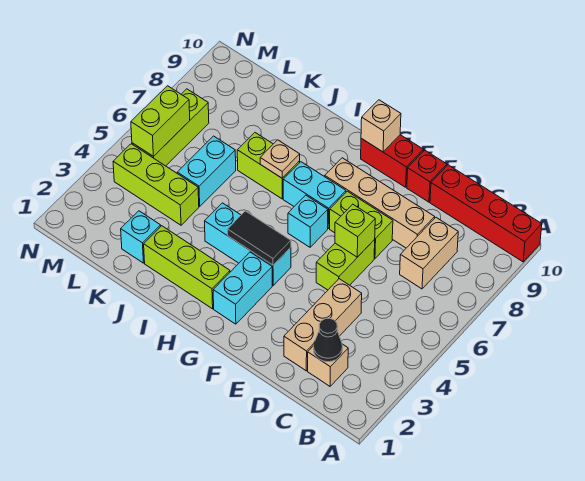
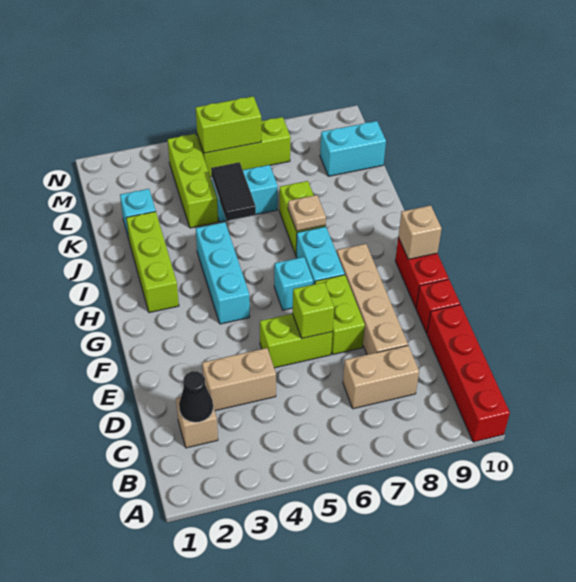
tan 1x3 brick [284,279,362,371] -> tan 1x2 brick [202,348,276,411]
cyan 1x2 brick [213,252,272,324] -> cyan 1x2 brick moved to [320,121,386,176]
black 1x2 tile [227,211,291,265] -> black 1x2 tile moved to [211,162,256,220]

